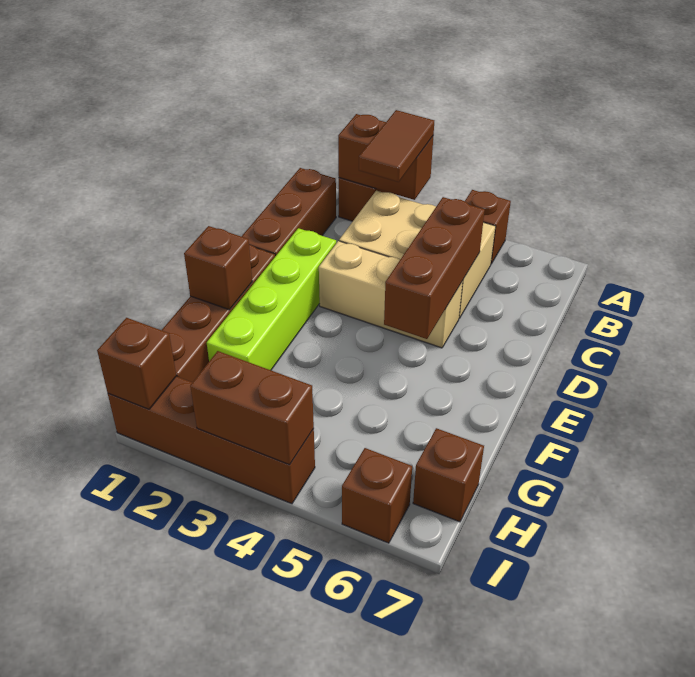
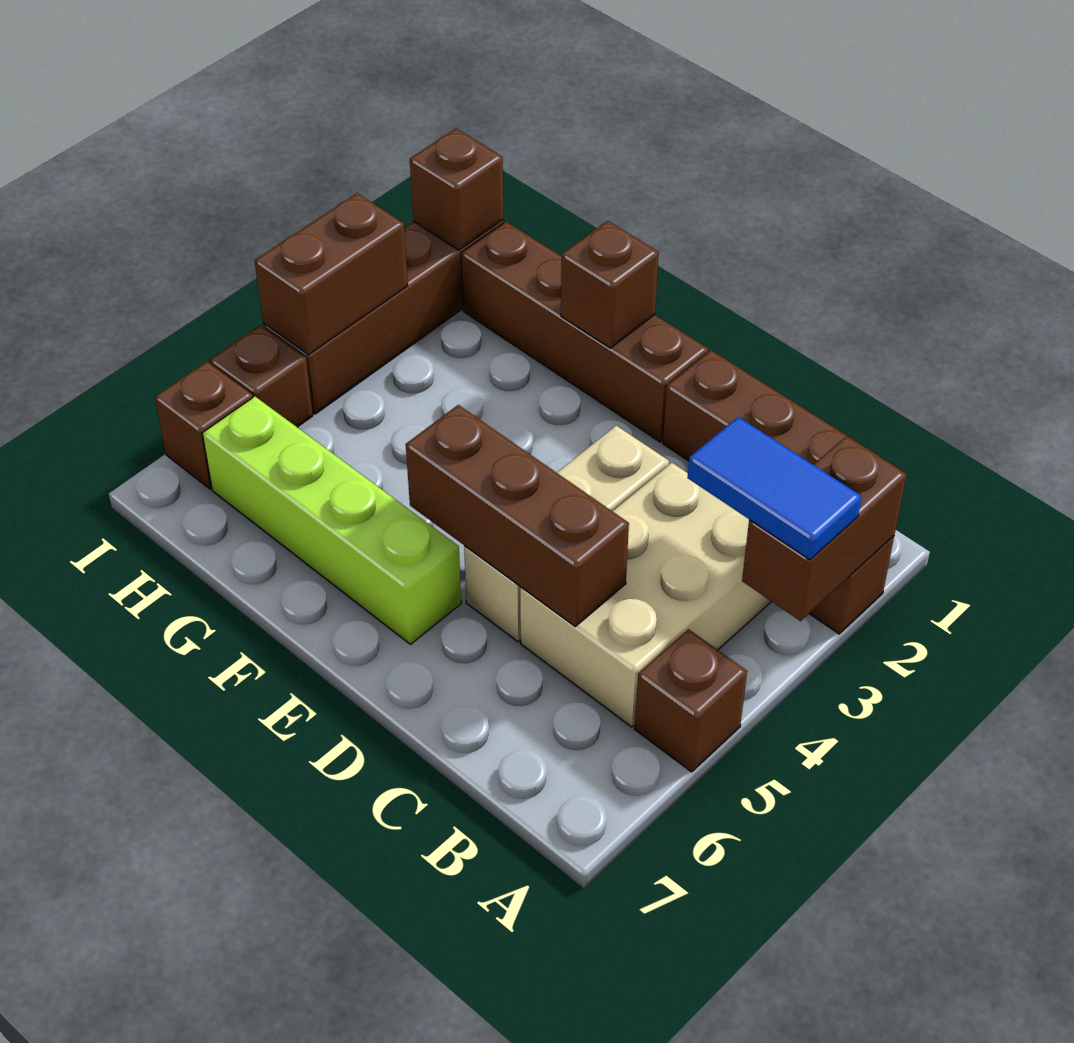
brown 1x2 tile [359,110,434,182] -> blue 1x2 tile [687,417,862,560]
lime 1x4 brick [207,228,336,370] -> lime 1x4 brick moved to [202,396,461,644]
brown 1x1 brick [413,428,484,522] -> brown 1x1 brick moved to [210,325,313,427]

